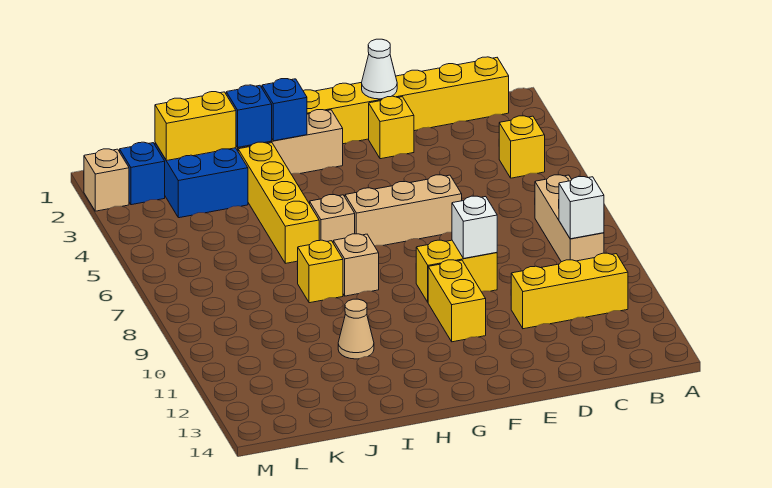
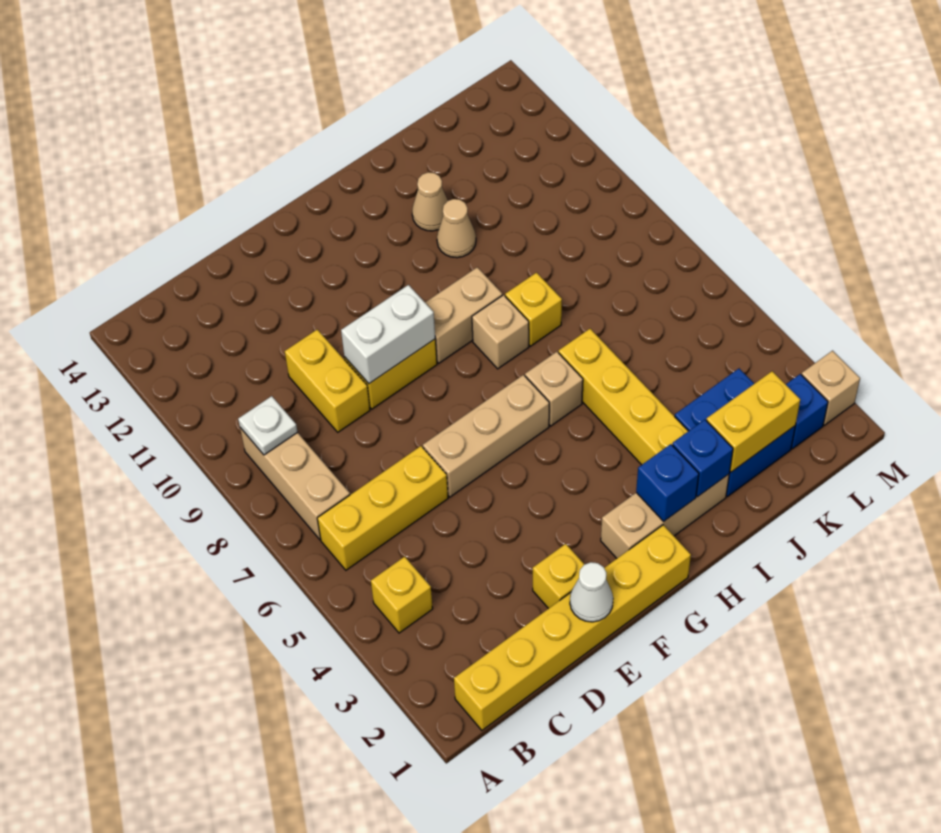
white 1x1 brick [559,177,604,239] -> white 1x1 plate [238,396,297,455]
yellow 1x3 brick [511,253,628,329] -> yellow 1x3 brick moved to [317,446,448,570]
white 1x1 brick [452,196,497,259] -> white 1x2 brick [341,285,435,384]
yellow 1x2 brick [428,260,486,342] -> yellow 1x2 brick moved to [285,330,370,432]
none -> tan 1x2 brick [425,267,502,363]
none -> tan 1x1 cone [412,172,448,231]

